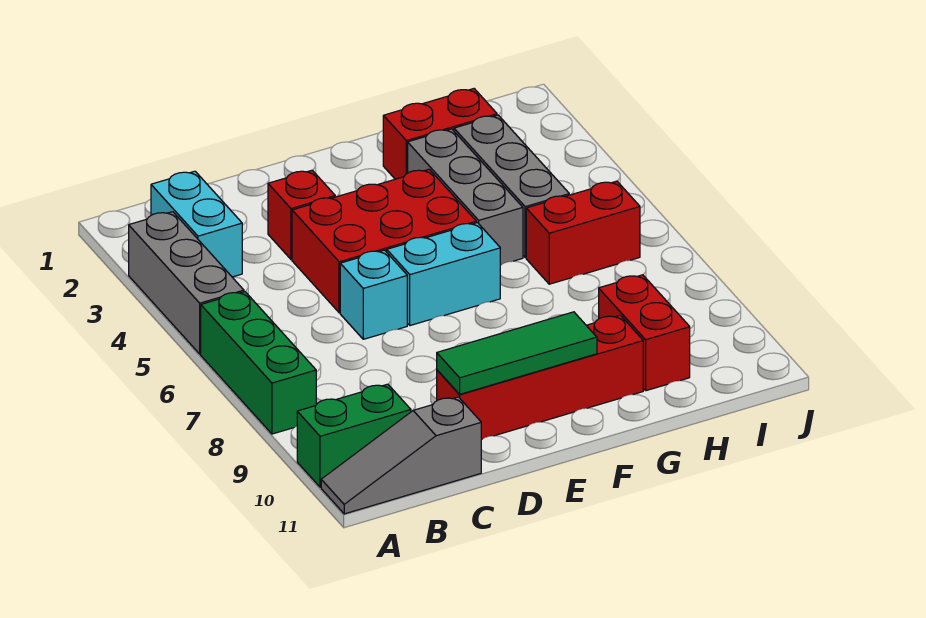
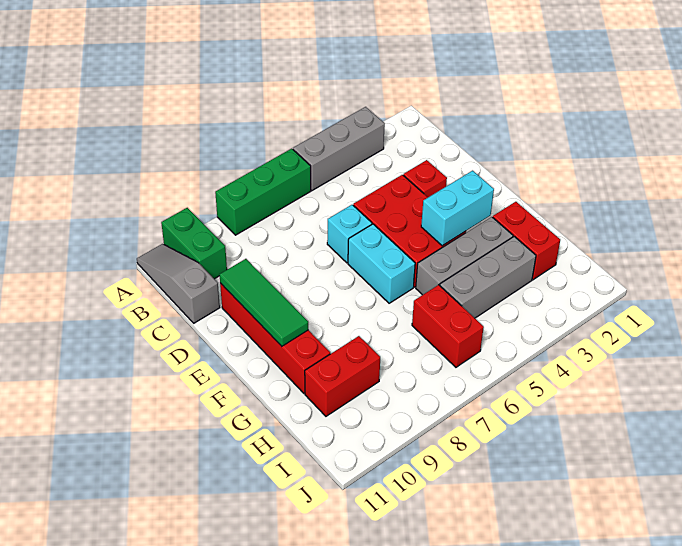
cyan 1x2 brick [151,171,242,277] -> cyan 1x2 brick moved to [421,171,494,246]

